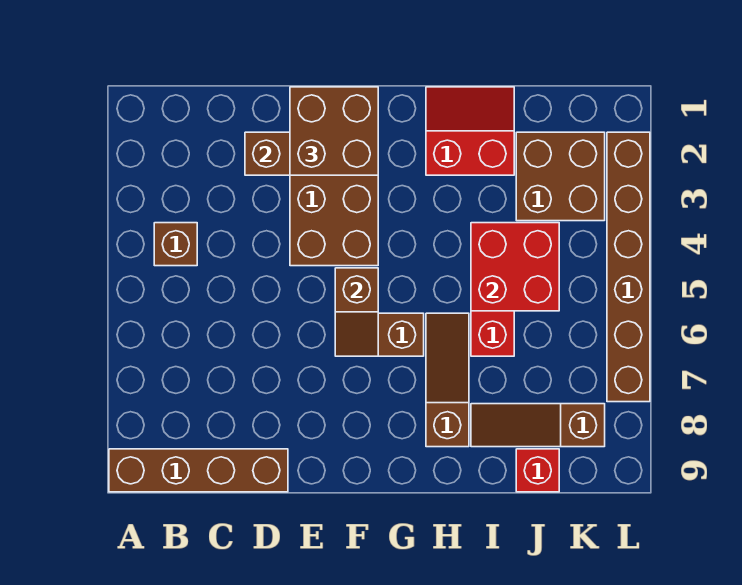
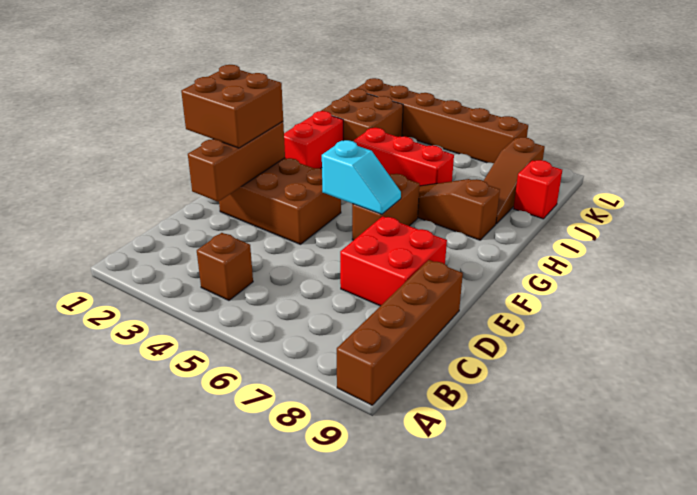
brown 1x2 slope [335,268,378,356] -> cyan 1x2 slope [322,140,401,214]
red 2x2 brick [471,223,559,311] -> red 2x2 brick moved to [340,216,447,306]

